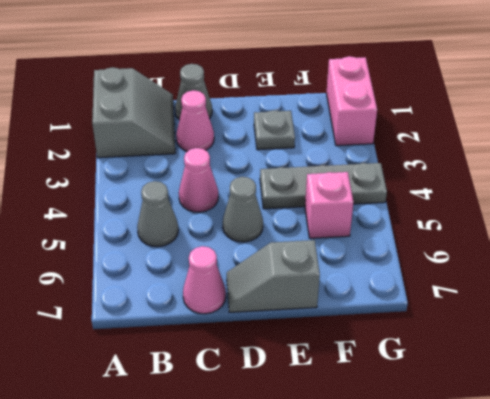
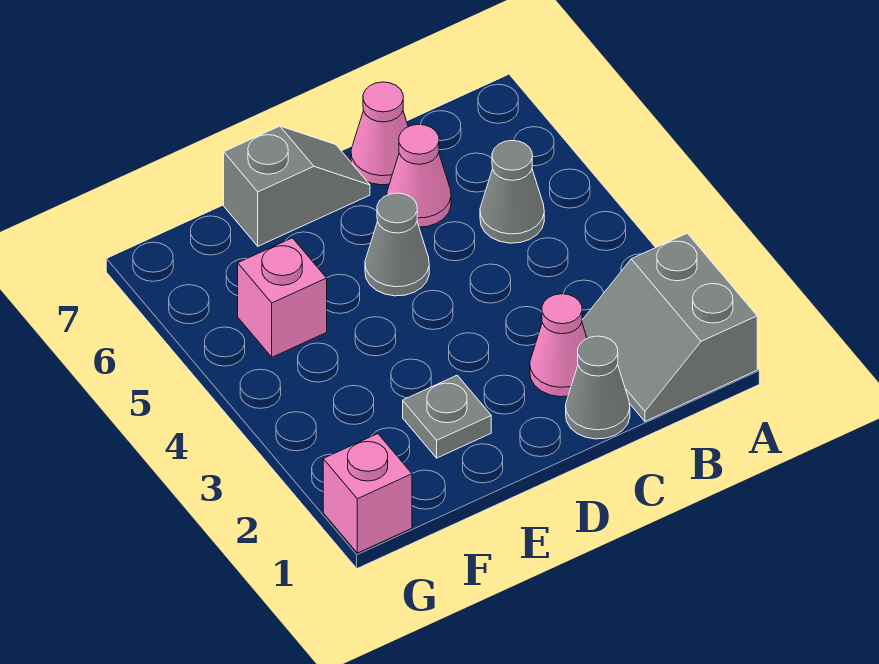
pink 1x1 cone [179,148,218,212] -> pink 1x1 cone moved to [387,124,451,227]
grey 1x3 plate [260,163,387,209] -> none
pink 1x2 brick [326,56,377,146] -> pink 1x1 brick [323,434,412,553]

